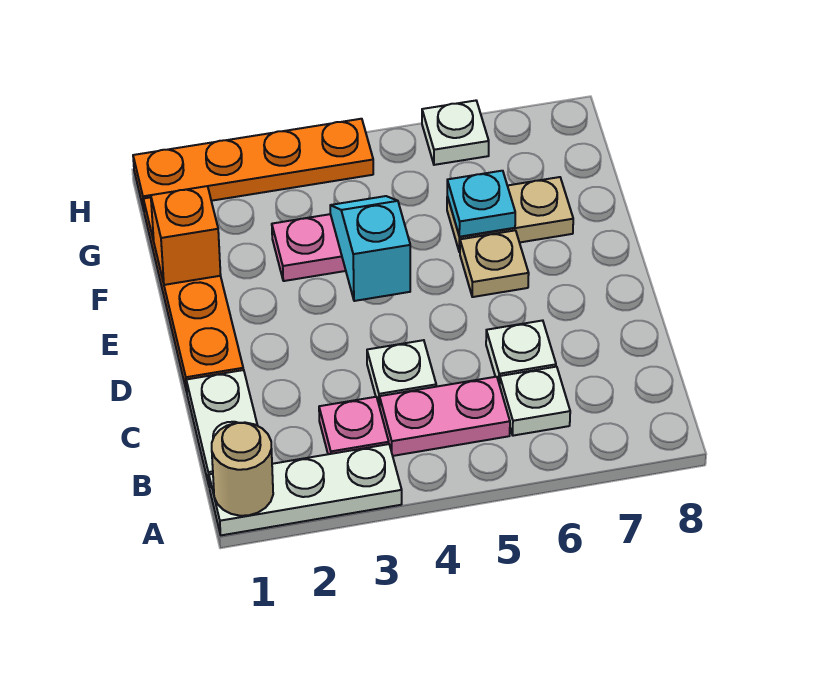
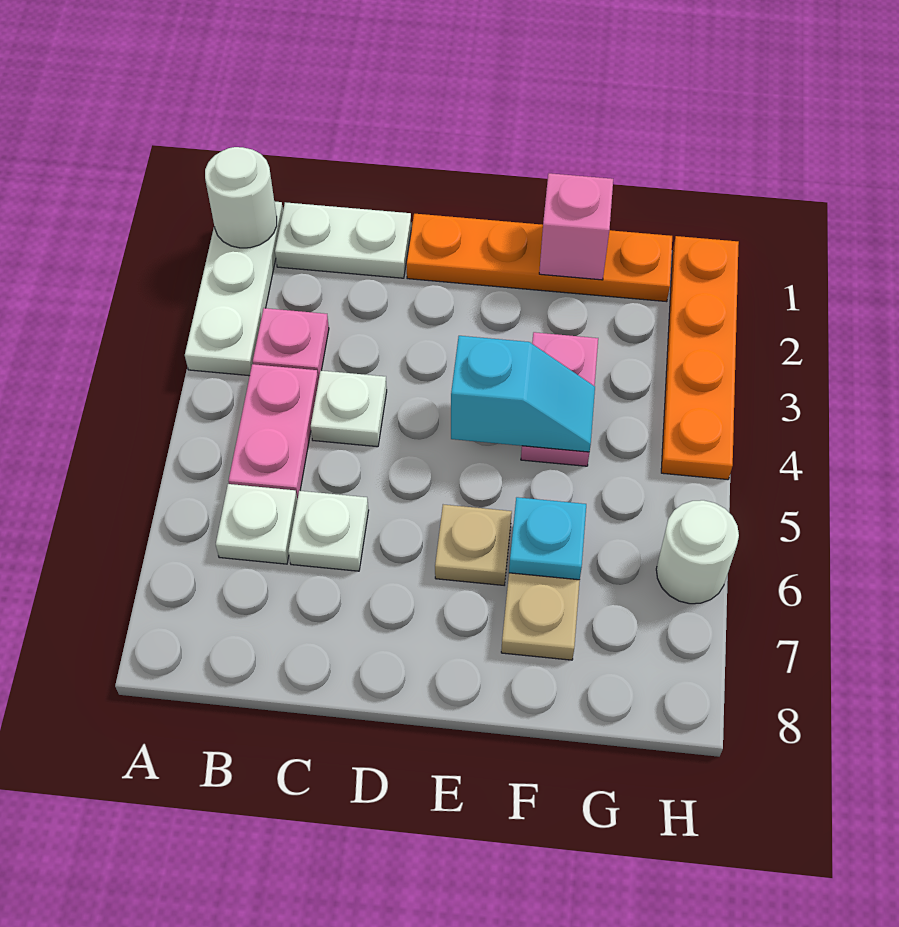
tan 1x1 round brick [212,422,273,516] -> white 1x1 round brick [205,147,277,248]
orange 1x1 brick [151,186,221,285] -> pink 1x1 brick [539,173,613,280]
white 1x1 plate [422,101,489,165] -> white 1x1 round brick [656,500,739,604]

